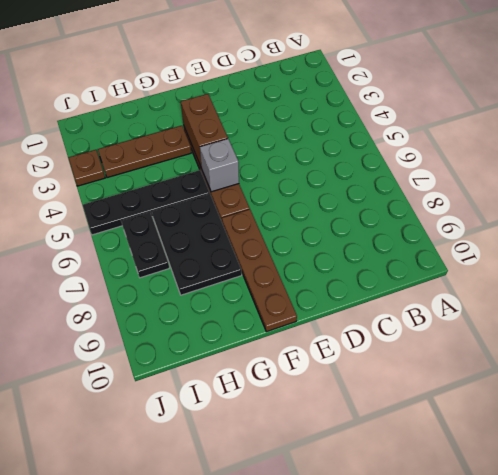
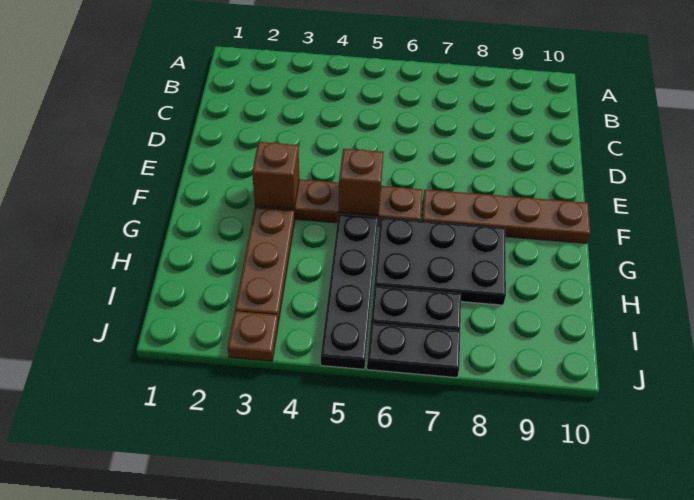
brown 1x2 brick [181,94,228,168] -> brown 1x1 brick [252,142,299,209]
grey 1x1 brick [200,139,239,192] -> brown 1x1 brick [339,149,384,216]
none -> black 1x2 plate [367,323,460,378]

